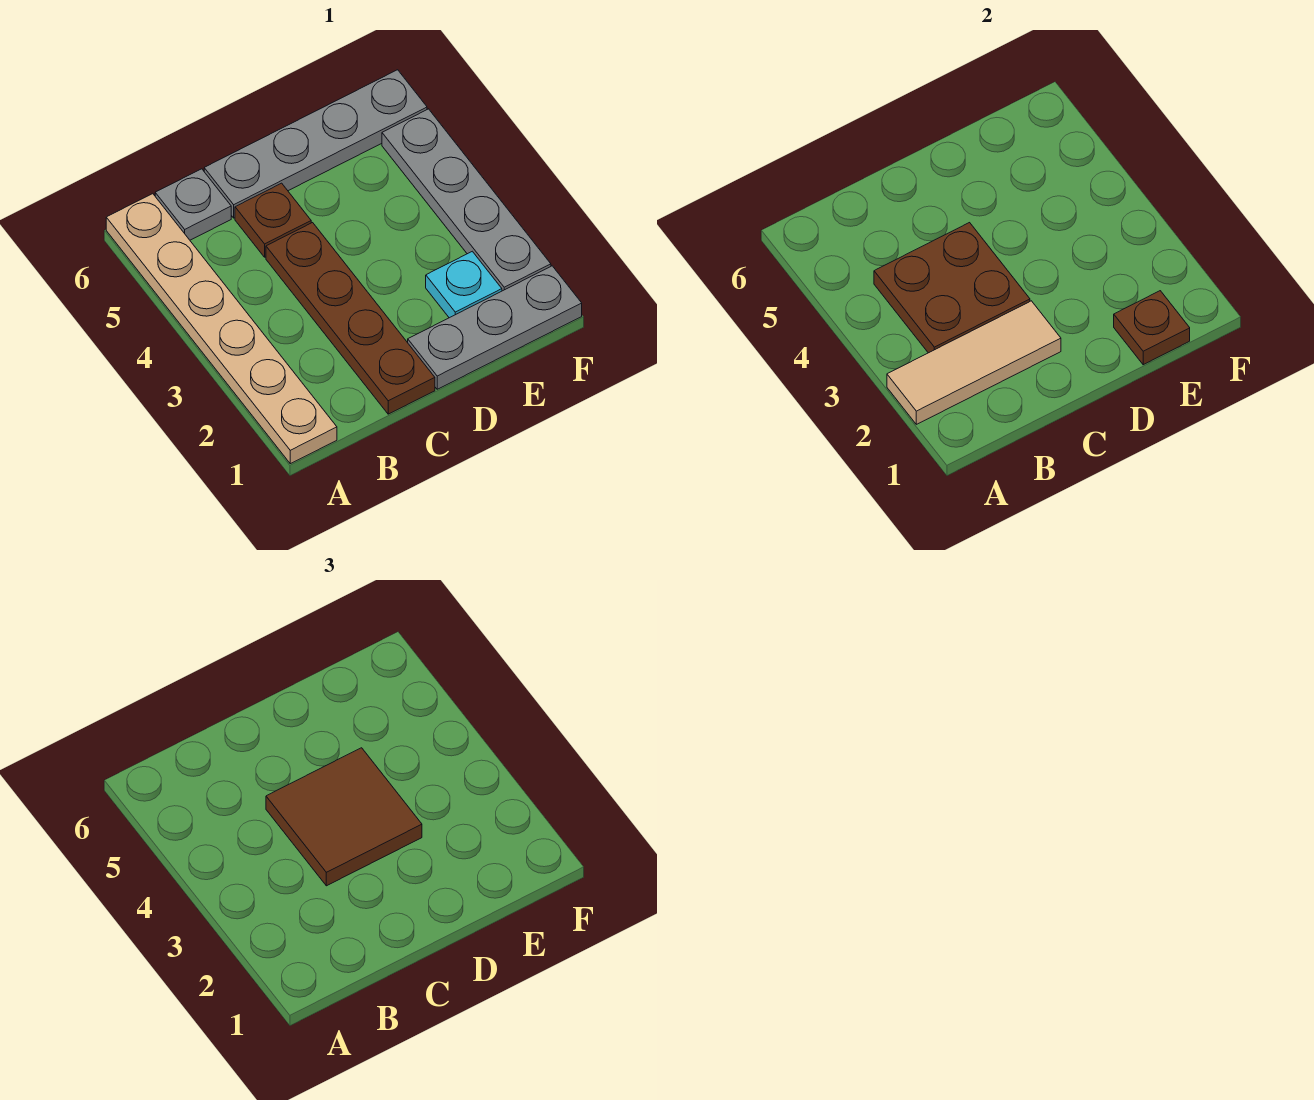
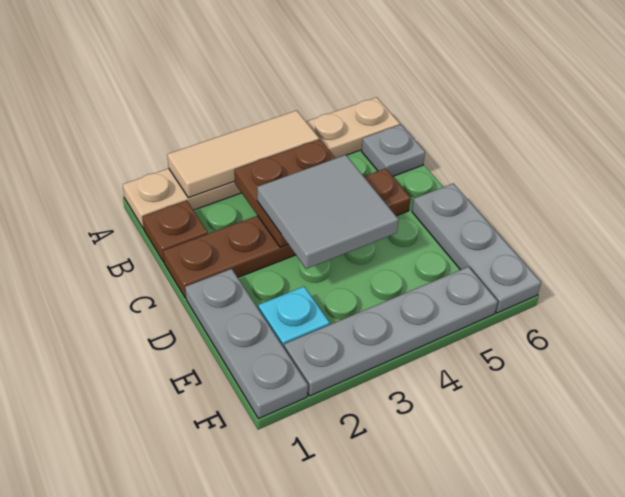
tan 1x3 tile [887,301,1061,424] -> tan 1x3 tile turned to [167,110,319,198]
brown 2x2 tile [266,748,422,886] -> grey 2x2 tile [257,155,398,269]
grey 1x4 plate [204,70,427,218] -> grey 1x3 plate [412,183,541,313]
brown 1x1 plate [1114,291,1190,365] -> brown 1x1 plate moved to [142,201,208,262]

